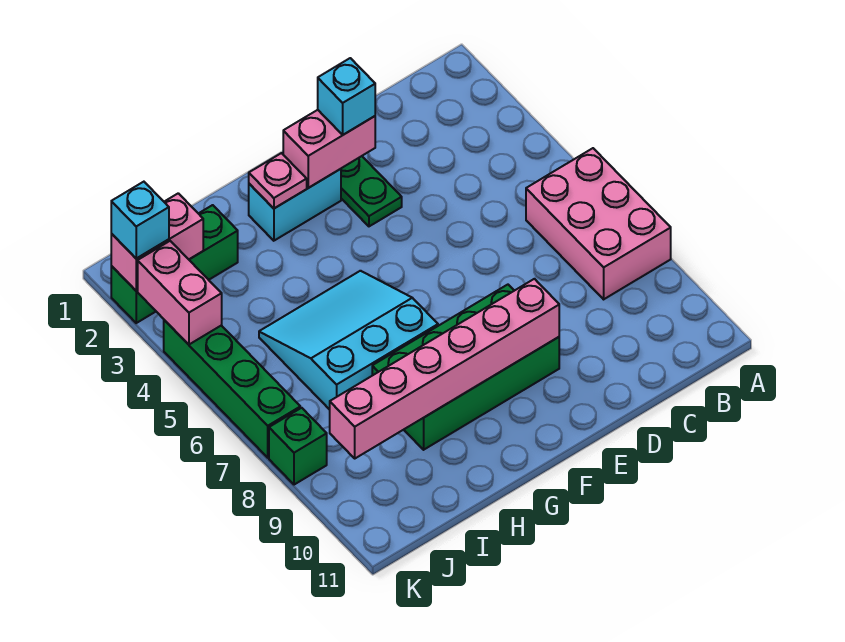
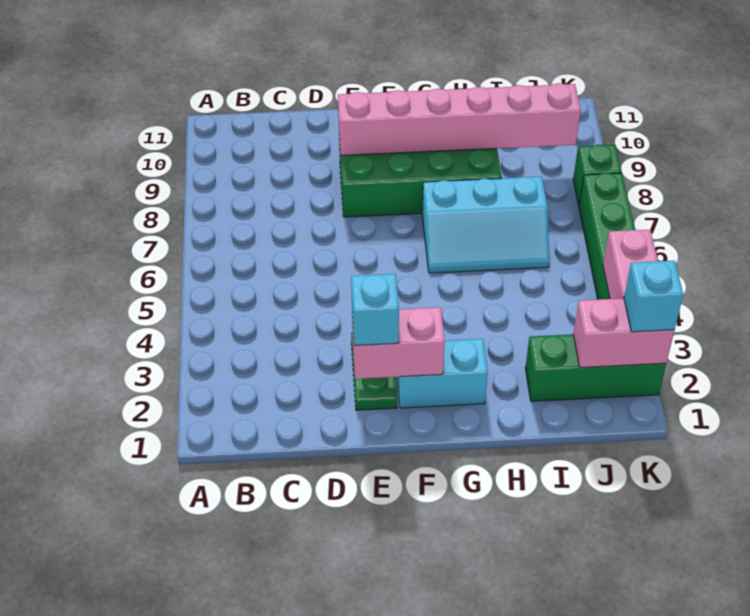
pink 2x3 brick [526,148,671,299] -> none
pink 1x1 plate [249,153,307,208] -> none
cyan 3x3 slope [259,271,438,410] -> cyan 2x3 slope [422,177,549,273]

